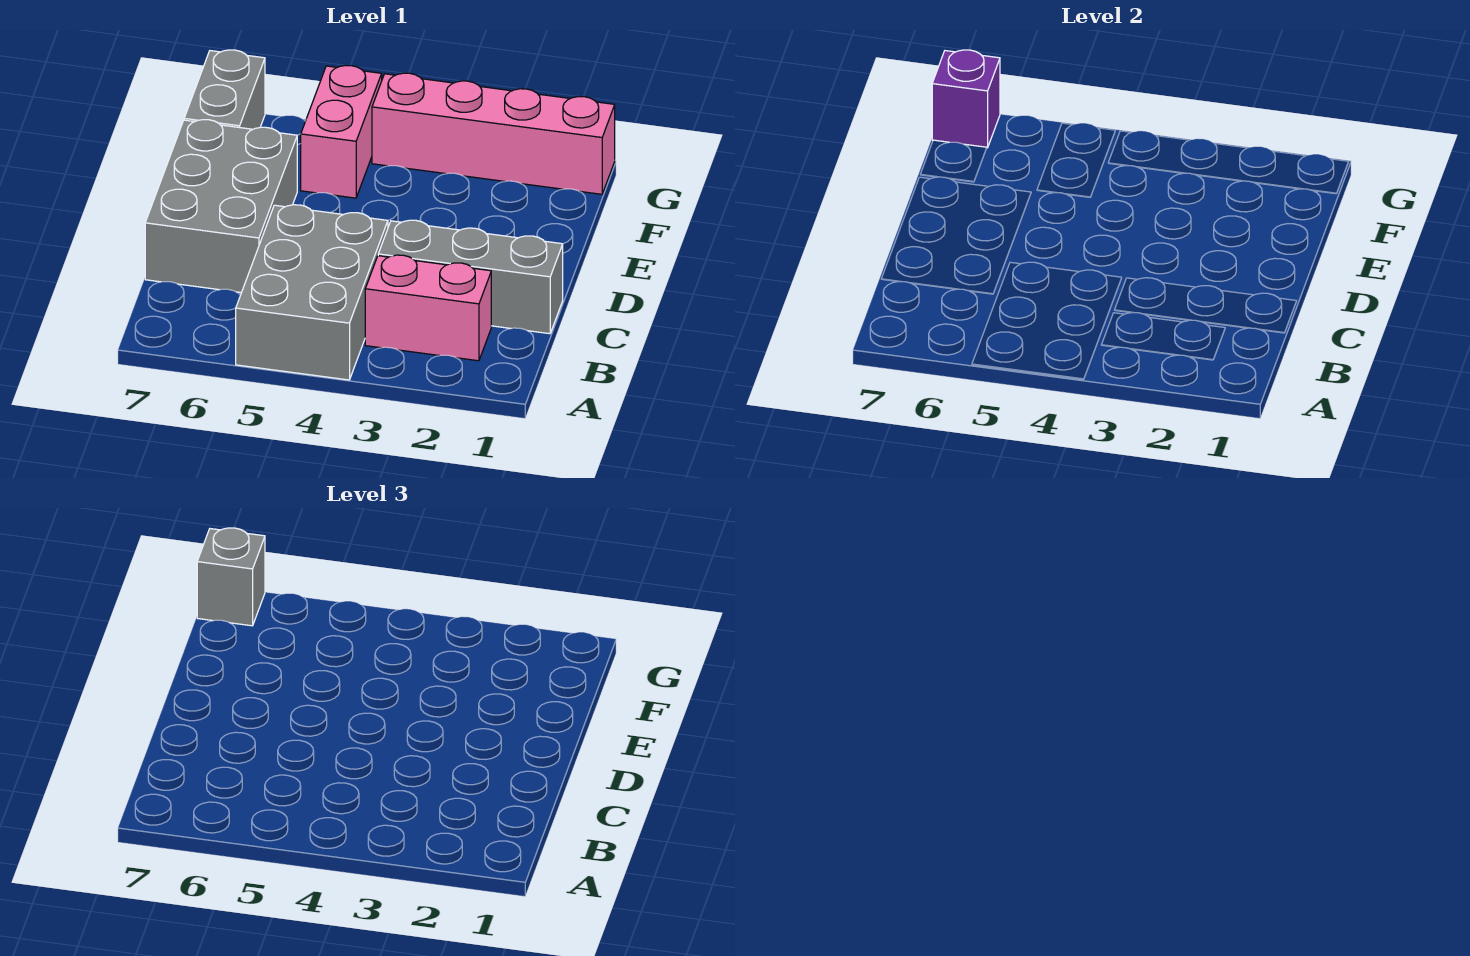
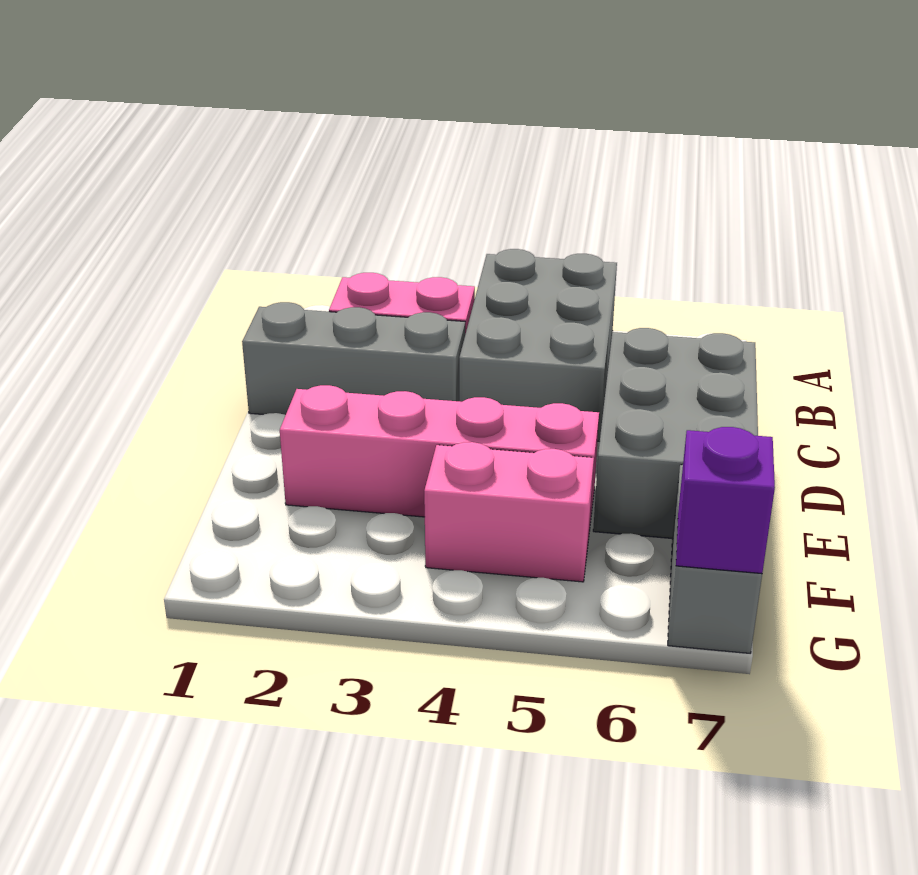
pink 1x2 brick [301,65,382,198] -> pink 1x2 brick turned to [424,442,594,582]
pink 1x4 brick [372,73,615,194] -> pink 1x4 brick moved to [280,385,599,531]
grey 1x1 brick [197,528,265,626] -> none

